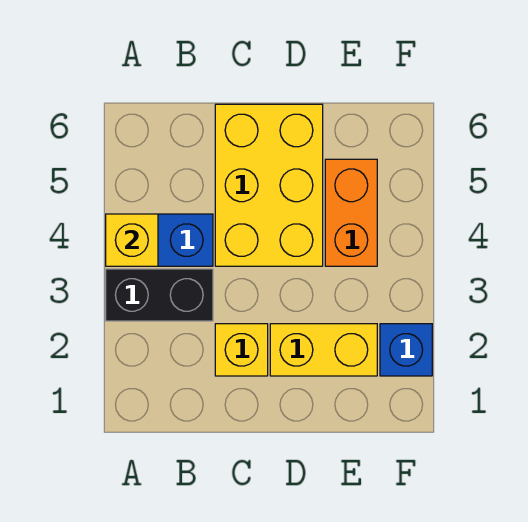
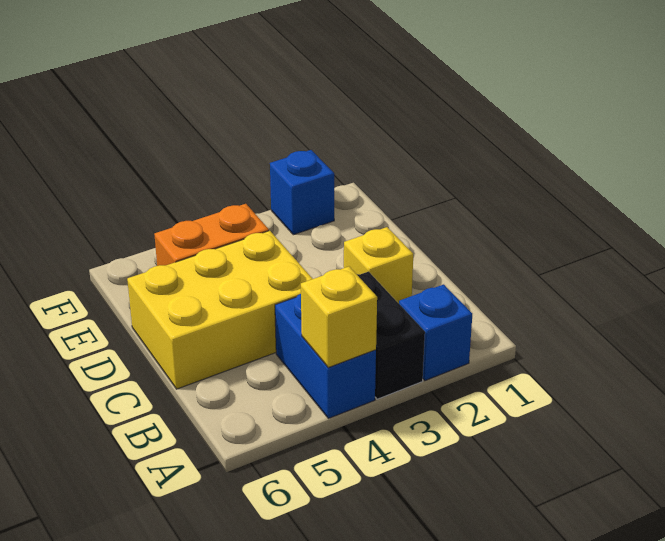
none -> blue 1x1 brick [399,284,472,380]
yellow 1x2 brick [270,324,377,376] -> none

